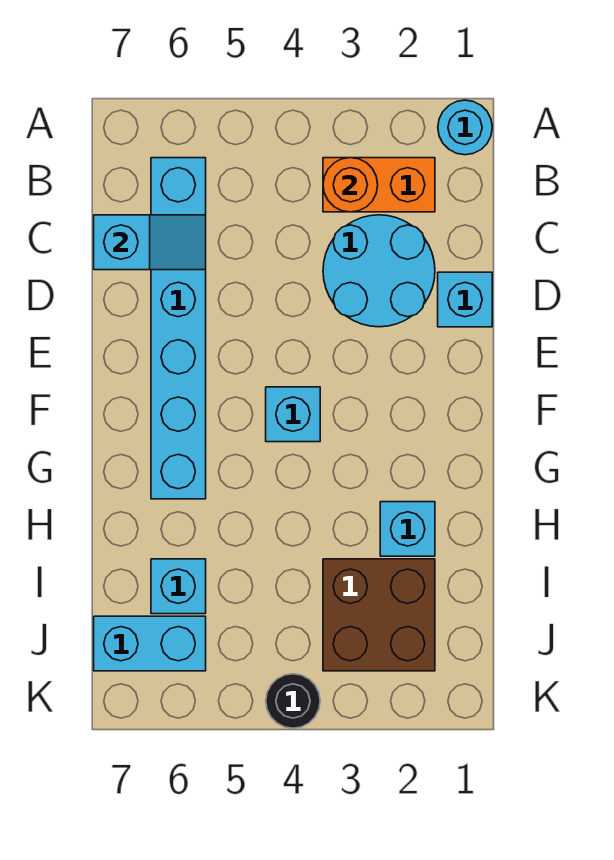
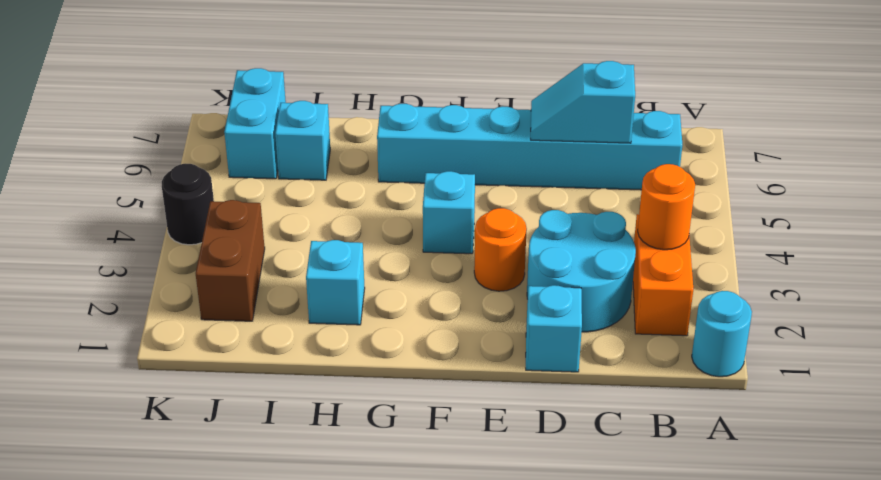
cyan 1x2 slope [94,215,206,270] -> cyan 1x2 slope turned to [531,61,635,143]
none -> orange 1x1 round brick [474,208,527,291]
brown 2x2 brick [323,559,435,671] -> brown 1x2 brick [196,200,265,321]

